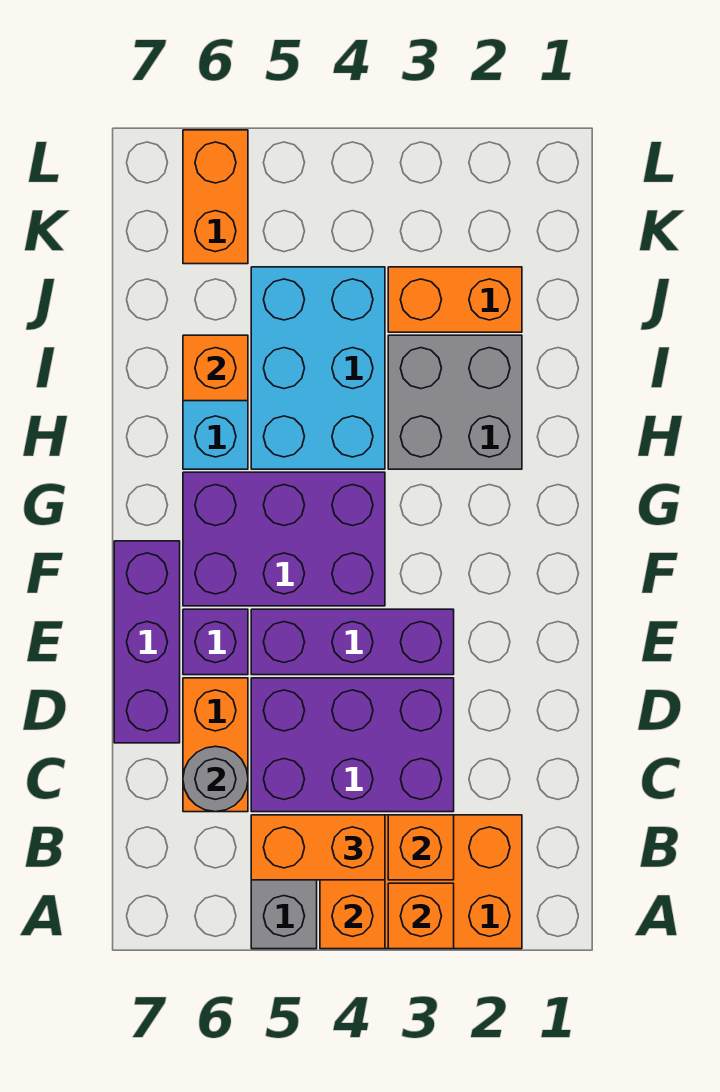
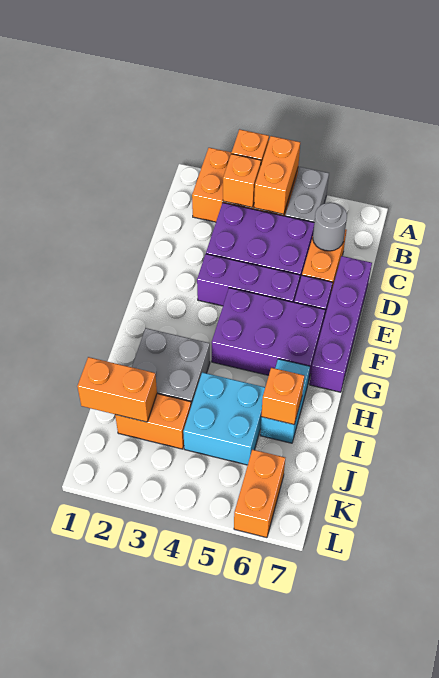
orange 1x2 brick [251,815,385,880] -> orange 1x2 brick moved to [77,357,157,422]
purple 1x3 brick [114,541,180,743] -> purple 1x4 brick [310,256,372,392]
cyan 2x3 brick [251,267,385,469] -> cyan 2x2 brick [183,372,265,465]

